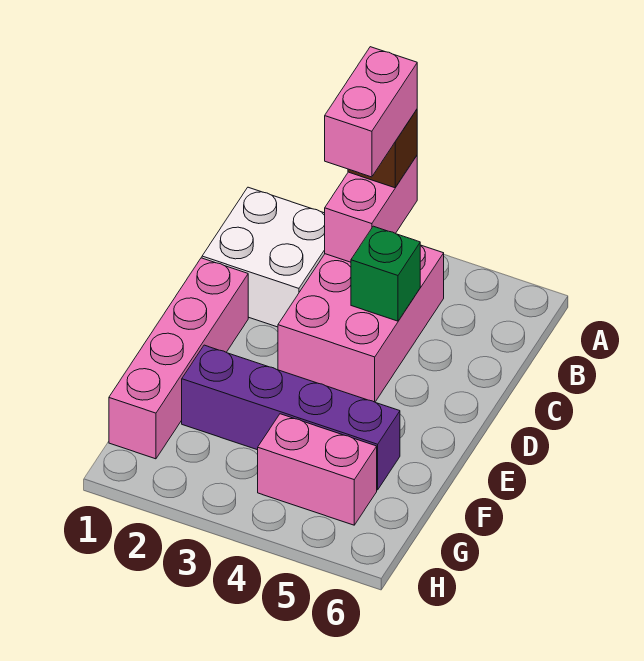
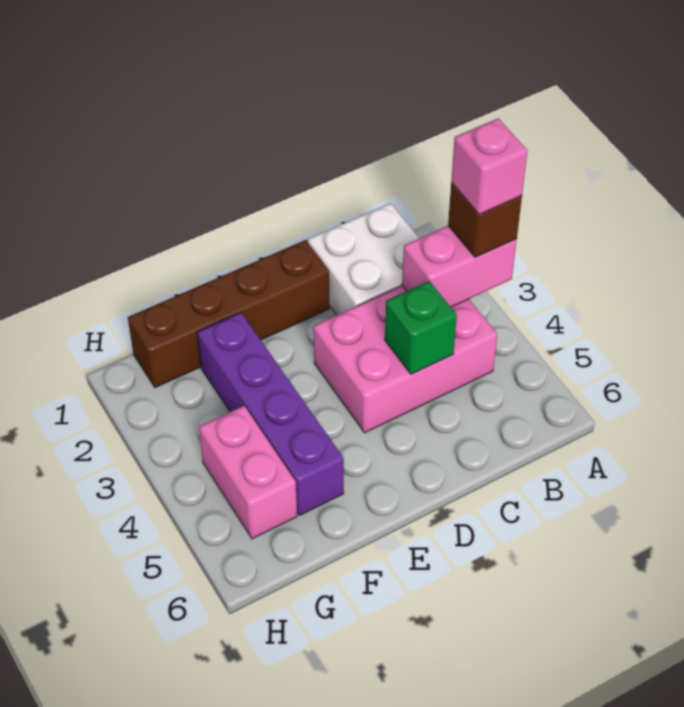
pink 1x2 brick [325,47,417,177] -> pink 1x1 brick [451,118,527,215]
pink 1x4 brick [109,258,248,459] -> brown 1x4 brick [128,240,329,388]

